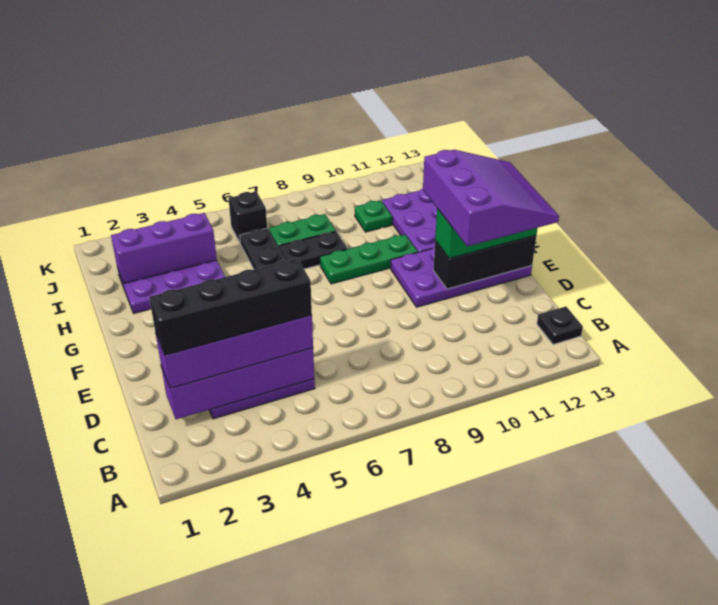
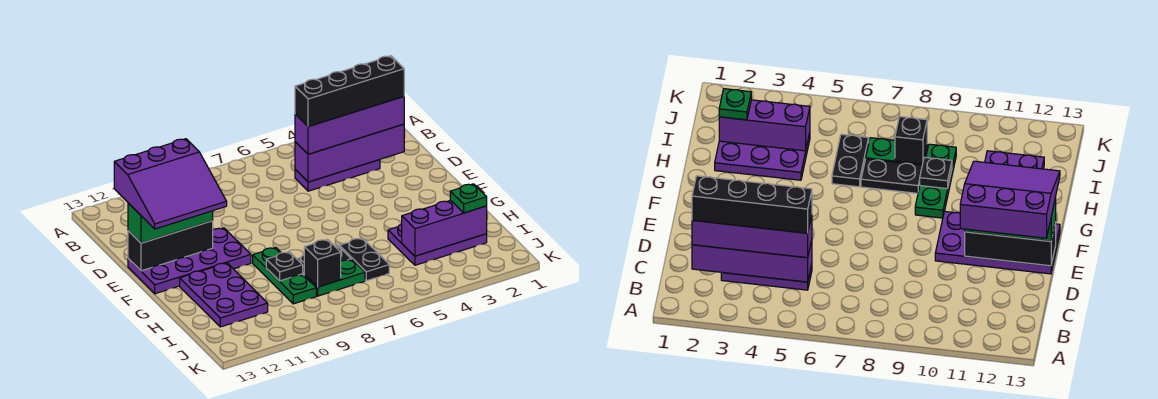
black 1x1 plate [537,307,583,345] -> black 1x1 plate moved to [266,252,303,281]
purple 3x3 slope [423,150,559,246] -> purple 3x3 slope turned to [114,139,227,229]
green 1x3 plate [320,234,418,284] -> green 1x3 plate turned to [253,248,316,304]
green 1x1 plate [355,200,392,232] -> green 1x1 plate moved to [450,184,487,213]
black 1x1 brick [228,192,267,243] -> black 1x1 brick moved to [304,239,341,287]

